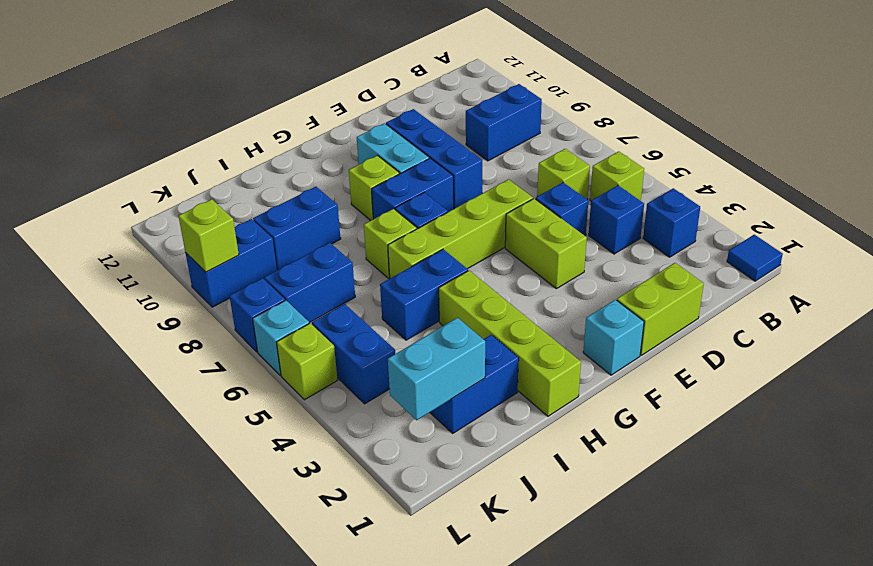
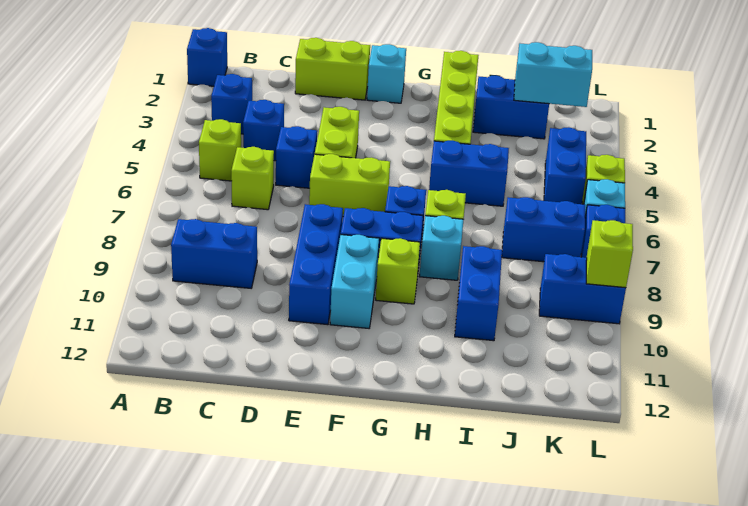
blue 1x1 tile [727,235,783,281] -> blue 1x1 brick [187,28,227,86]
lime 1x4 brick [388,180,533,278] -> lime 1x2 brick [309,154,390,216]
none -> cyan 1x1 brick [419,216,464,280]
blue 1x2 brick [253,187,341,270] -> blue 1x2 brick turned to [455,246,502,341]

